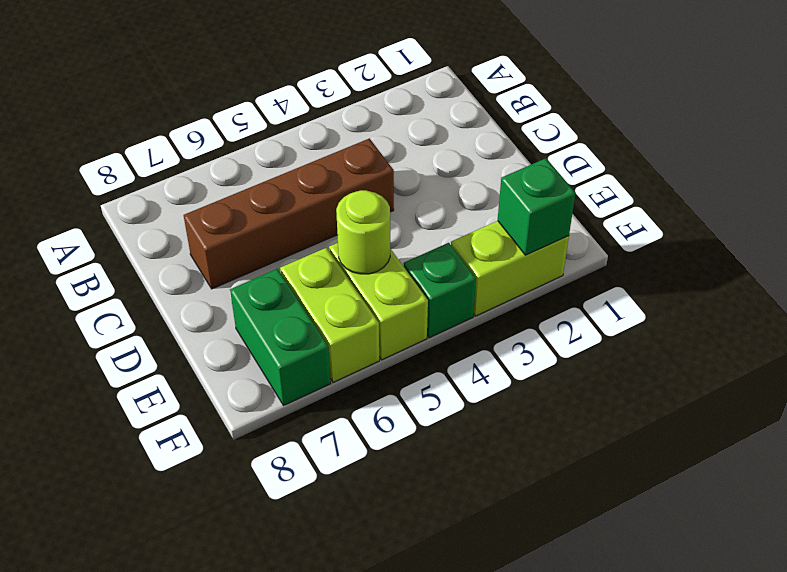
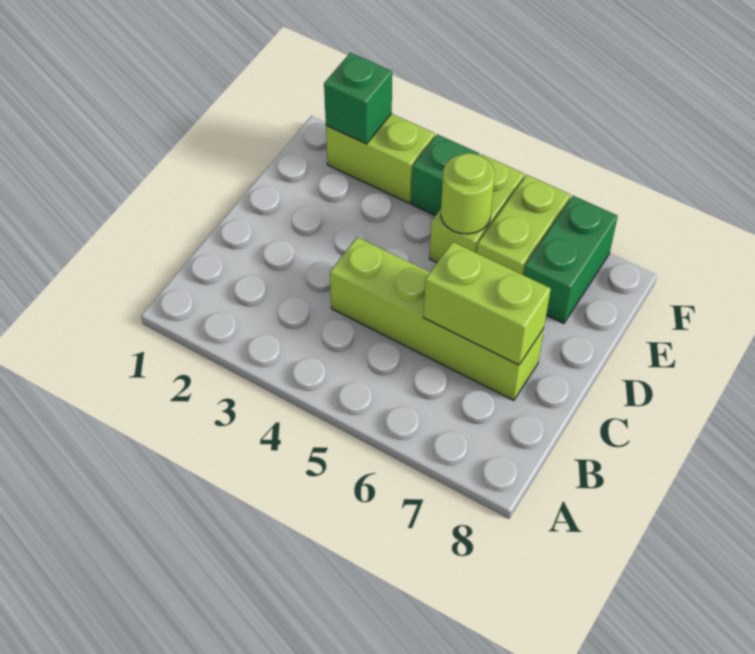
brown 1x4 brick [184,138,394,289] -> lime 1x4 brick [330,237,544,400]
none -> lime 1x2 brick [424,242,551,365]

